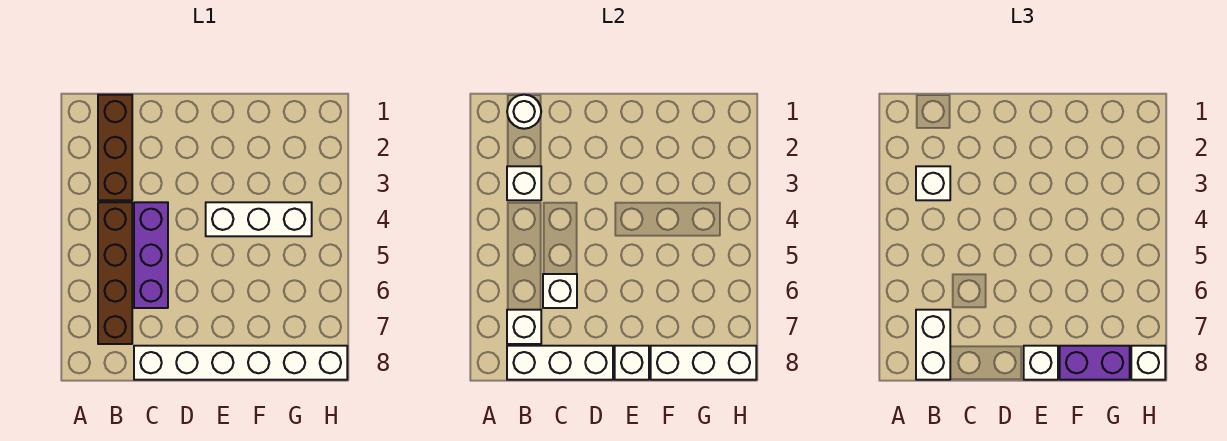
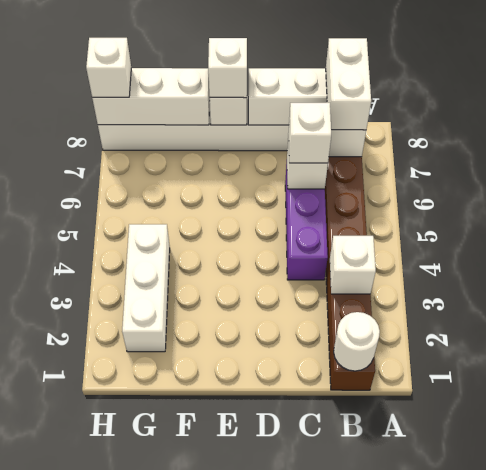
white 1x1 brick [916,166,950,200] -> white 1x1 brick moved to [289,103,331,163]
white 1x3 brick [206,202,312,236] -> white 1x3 brick turned to [122,224,170,352]
purple 1x2 brick [1060,346,1130,380] -> none

